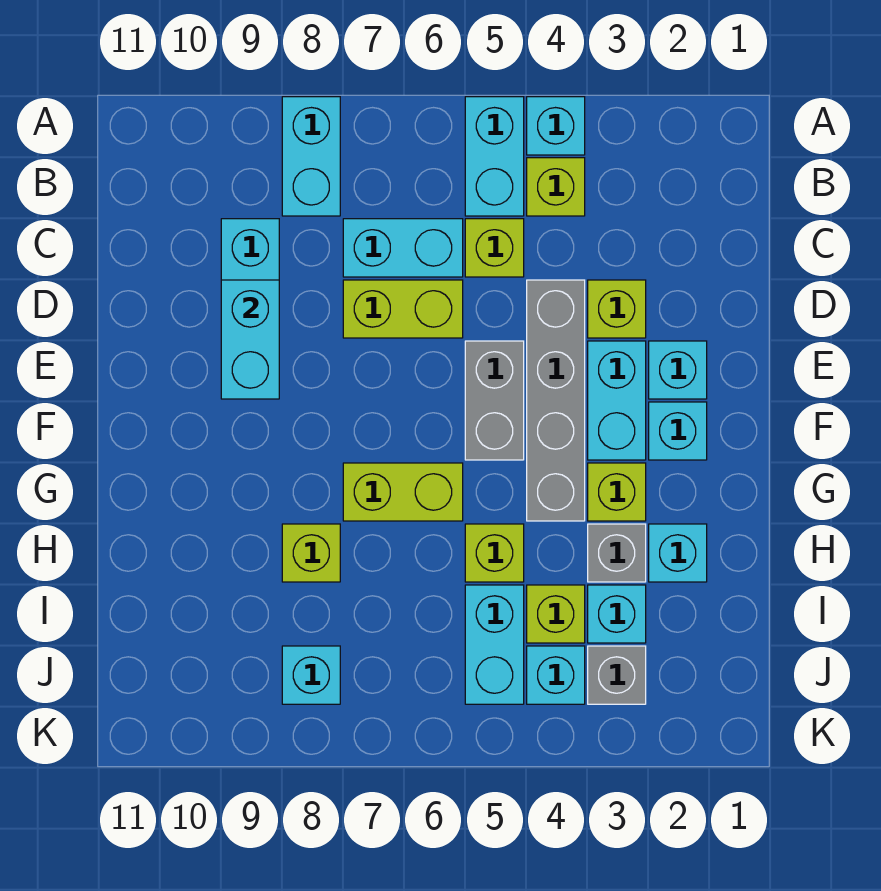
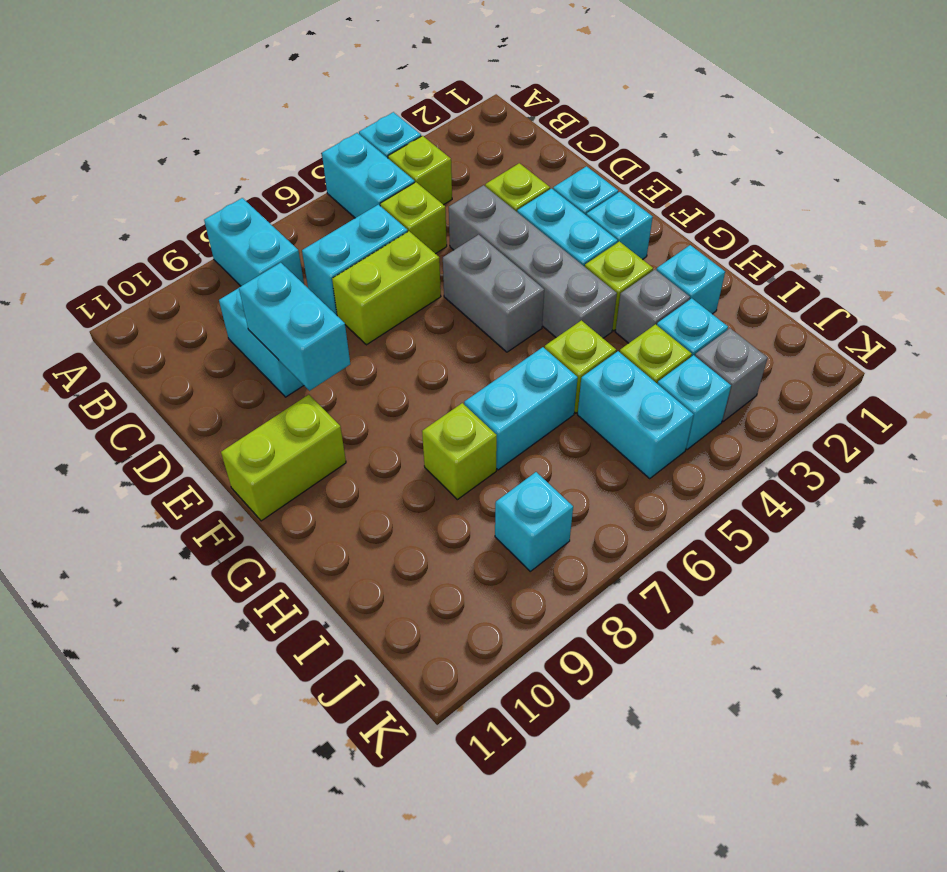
lime 1x2 brick [343,463,463,521] -> lime 1x2 brick moved to [221,395,346,521]
none -> cyan 1x2 brick [464,347,578,470]

